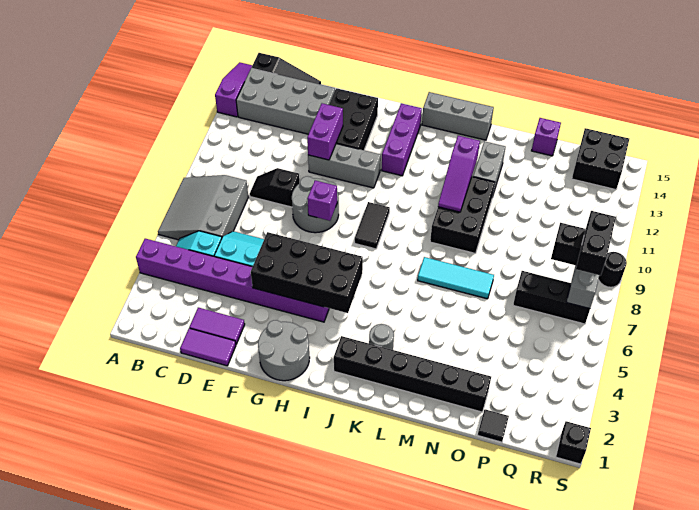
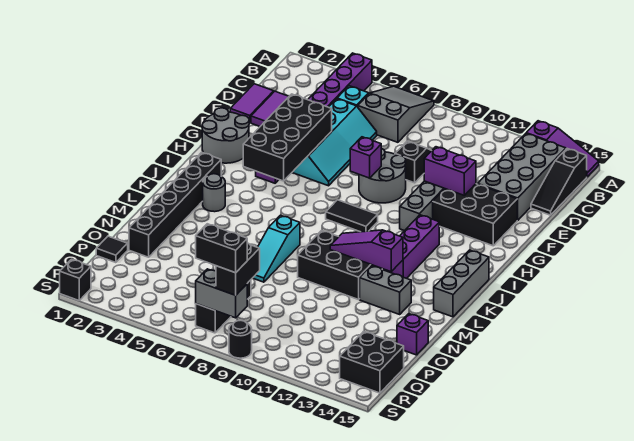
grey 3x3 slope [158,175,248,240] -> grey 2x3 slope [358,86,434,142]
purple 1x3 brick [382,103,422,176] -> purple 1x3 brick turned to [384,215,439,278]
cyan 1x3 tile [418,257,494,299] -> cyan 1x3 slope [253,215,300,282]

